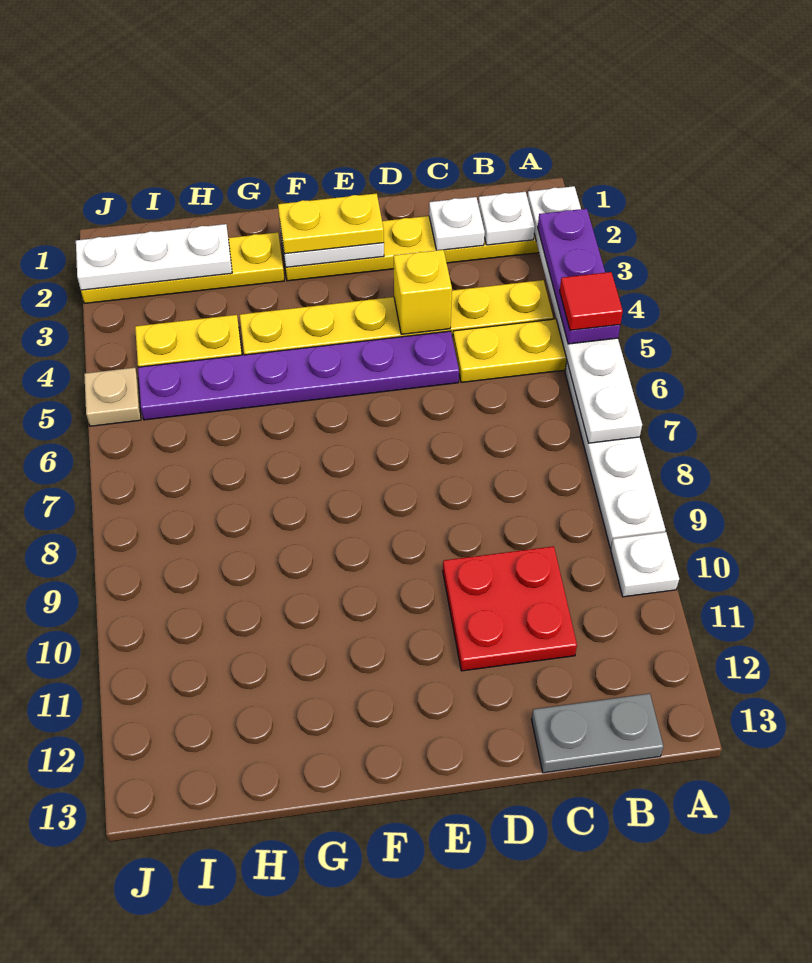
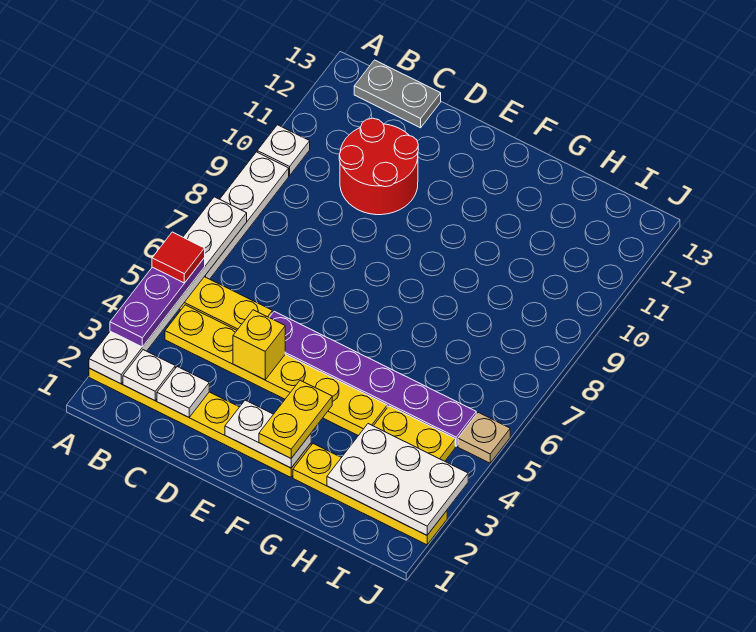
red 2x2 plate [443,546,577,671] -> red 2x2 round brick [339,118,418,215]
yellow 1x2 plate [278,193,384,254] -> yellow 1x2 plate turned to [259,380,332,458]
white 1x3 plate [76,224,232,290] -> white 2x3 plate [327,424,468,535]

